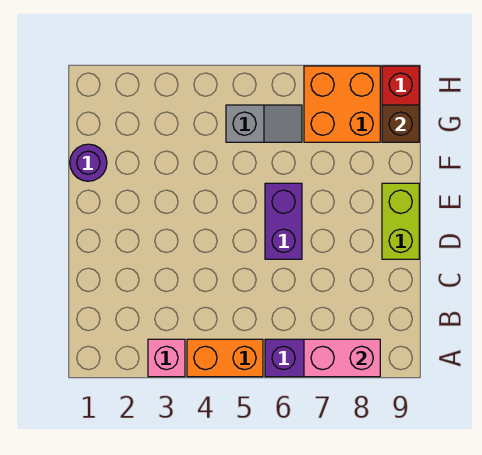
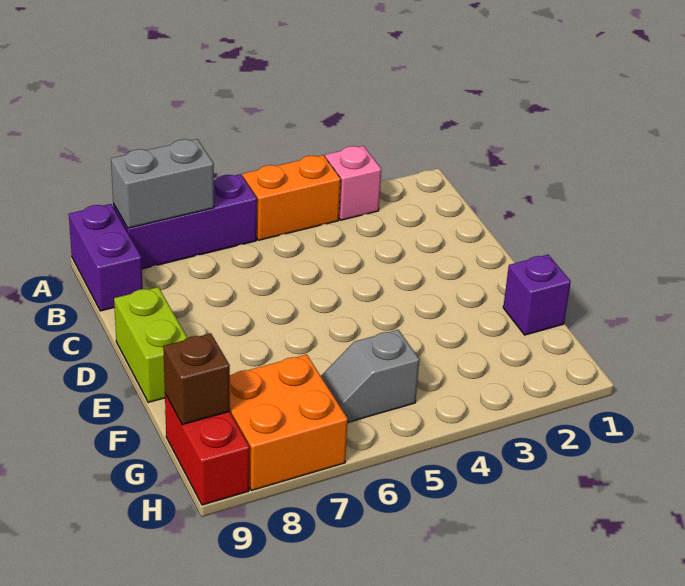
pink 1x2 brick [304,339,380,377] -> grey 1x2 brick [111,139,214,228]
purple 1x2 brick [265,183,302,259] -> purple 1x2 brick moved to [69,204,143,311]
purple 1x1 round brick [70,144,107,181] -> purple 1x1 brick [503,255,571,335]

